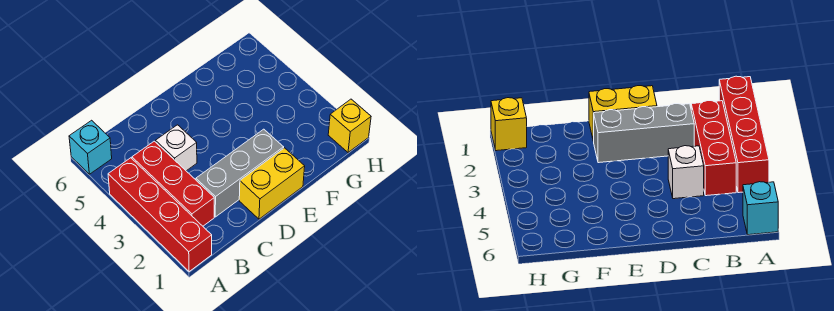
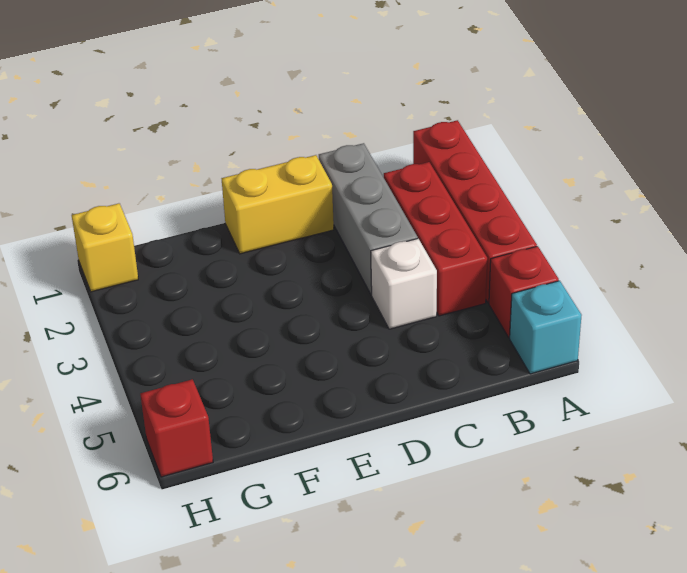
none -> red 1x1 brick [489,246,559,338]
grey 1x3 brick [196,129,284,217] -> grey 1x3 brick turned to [319,143,418,295]
none -> red 1x1 brick [140,379,213,477]

